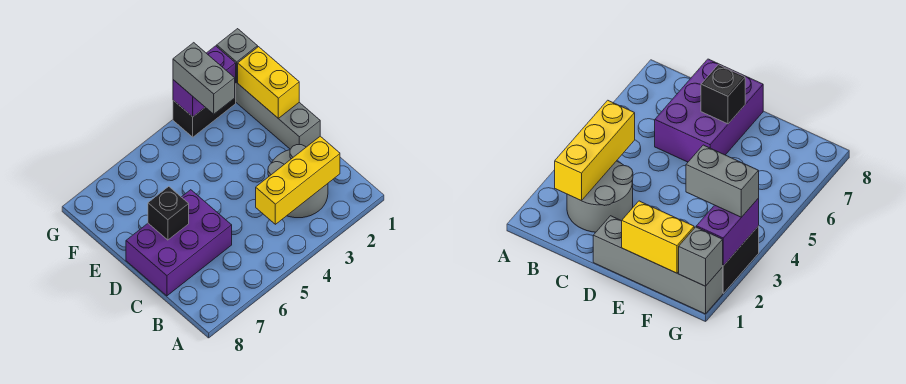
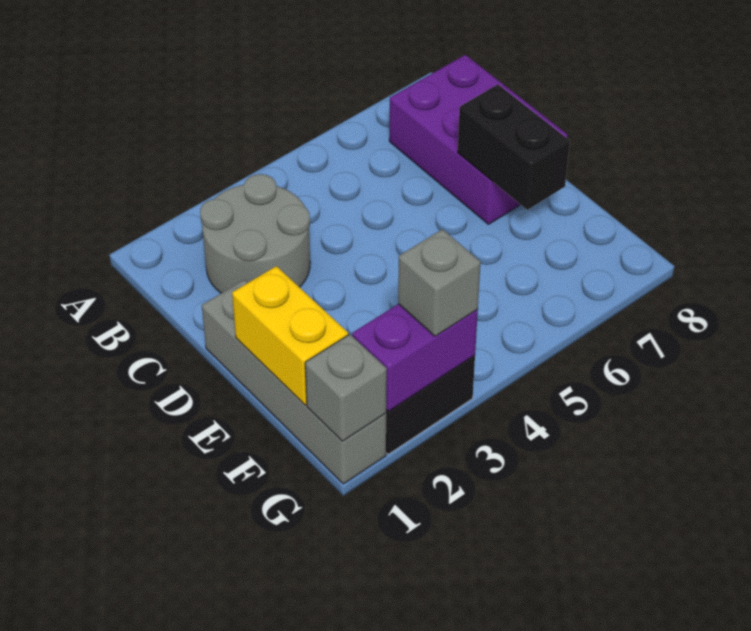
yellow 1x3 brick [256,136,340,224] -> none
purple 2x3 brick [126,190,232,296] -> purple 2x3 brick turned to [389,55,567,224]
black 1x1 brick [148,187,189,240] -> black 1x2 brick [458,85,570,210]
grey 1x2 brick [173,43,235,114] -> grey 1x1 brick [398,229,481,336]

